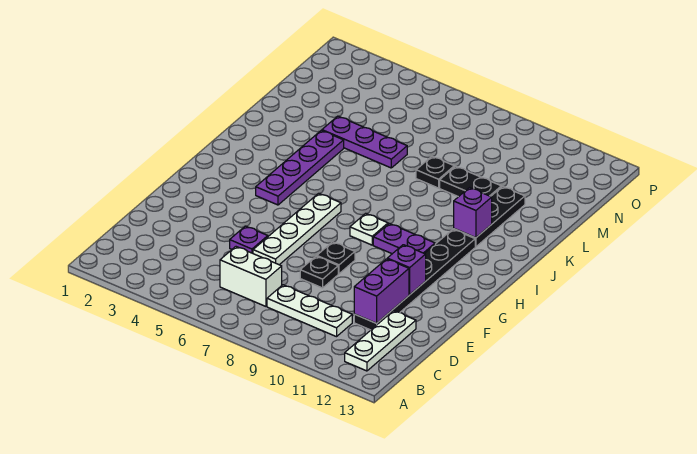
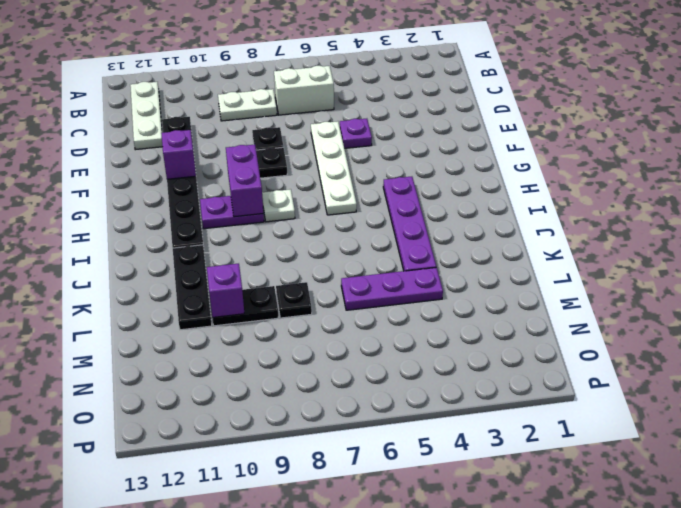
white 1x3 plate [267,285,352,337] -> white 1x2 plate [218,89,277,121]
purple 1x2 brick [354,259,409,323] -> purple 1x2 brick moved to [226,145,263,217]
purple 1x1 brick [454,188,492,238] -> purple 1x1 brick moved to [207,264,244,318]

